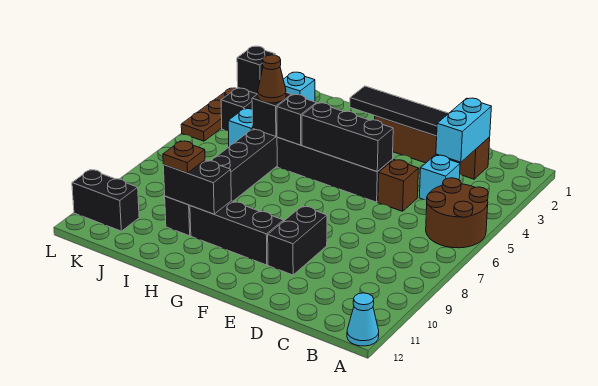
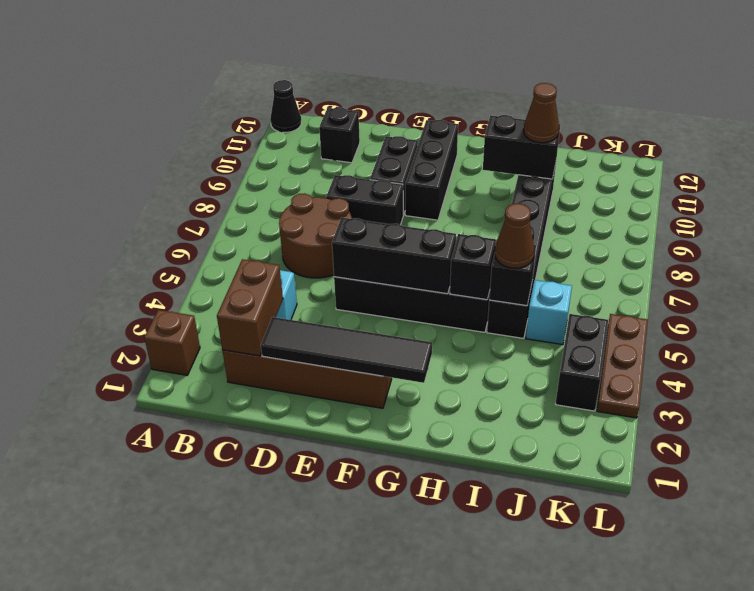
brown 2x2 round brick [426,178,488,248] -> brown 2x2 round brick moved to [279,193,352,278]
cyan 1x1 cone [347,293,379,346] -> black 1x1 cone [270,80,301,132]
cyan 1x2 brick [436,98,491,162] -> brown 1x2 brick [217,259,283,356]
brown 1x1 brick [378,160,419,211] -> brown 1x1 brick moved to [144,310,200,375]
black 1x3 brick [190,201,283,265] -> black 1x3 brick turned to [405,120,458,220]
brown 1x1 plate [163,141,205,173] -> brown 1x1 cone [524,83,559,143]
cyan 1x1 brick [283,72,315,102] -> none
black 1x1 brick [237,46,275,94] -> black 1x1 brick moved to [319,107,360,163]
black 1x2 brick [72,170,139,231] -> black 1x2 brick moved to [326,175,403,225]

